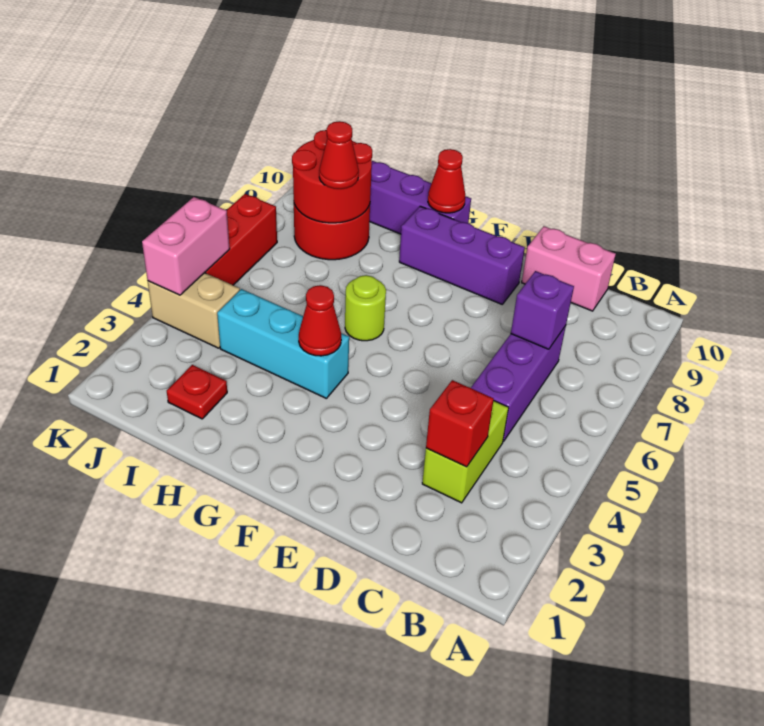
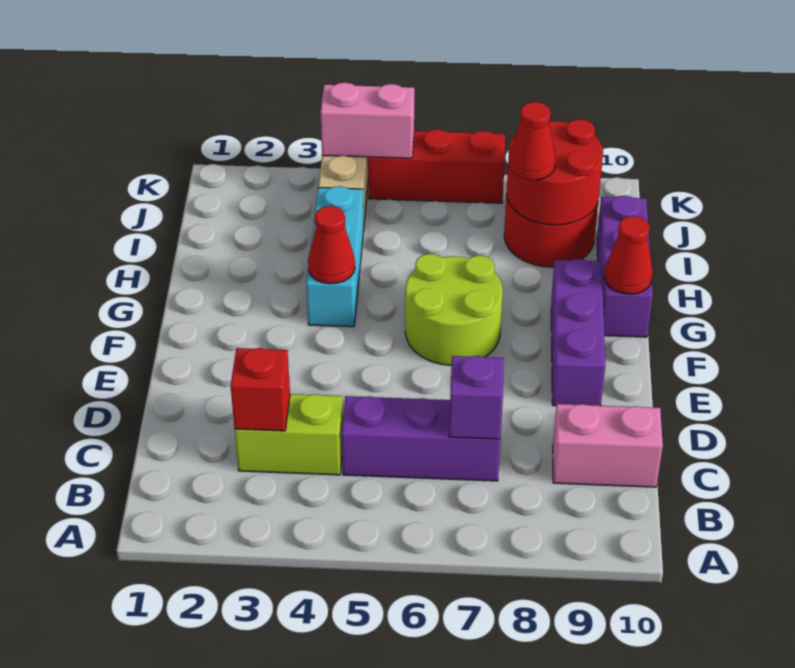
pink 1x2 brick [522,226,616,311] -> pink 1x2 brick turned to [553,404,663,487]
lime 1x1 round brick [345,275,386,341] -> lime 2x2 round brick [405,254,503,365]
red 1x1 plate [167,365,227,419] -> none

